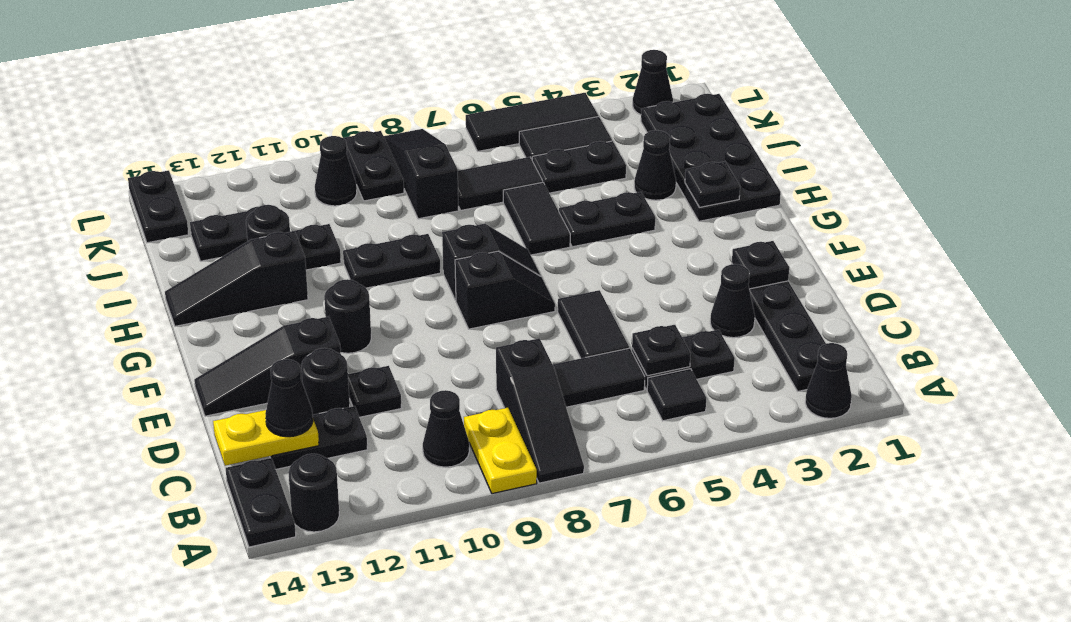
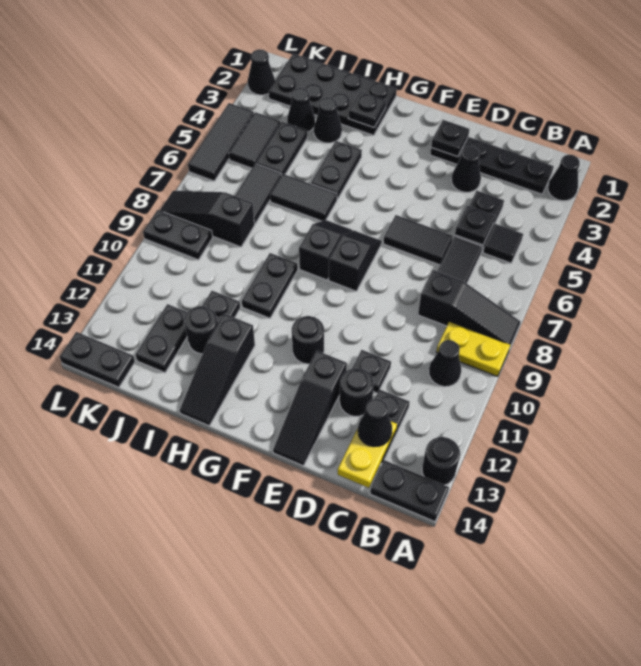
black 1x1 cone [315,136,357,206] -> black 1x1 cone moved to [287,88,315,132]

